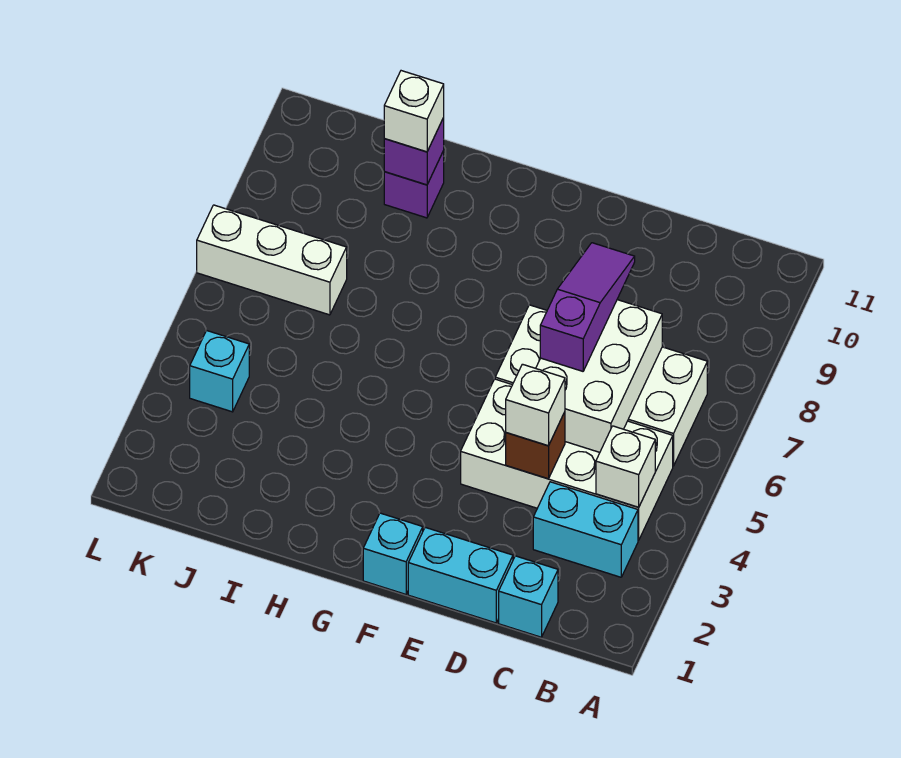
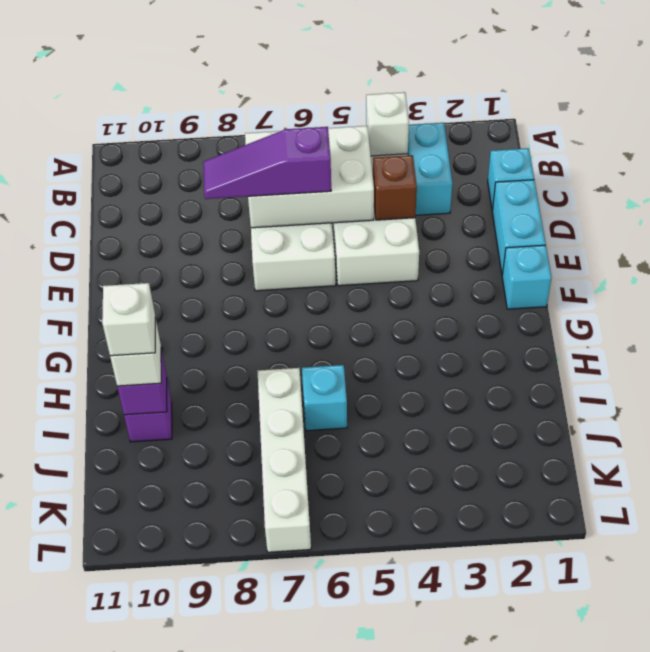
white 1x1 brick [506,364,565,446] -> white 1x1 brick moved to [102,283,155,356]
white 1x3 brick [197,205,347,315] -> white 1x4 brick [258,368,311,552]
cyan 1x1 brick [190,331,249,412] -> cyan 1x1 brick moved to [302,365,347,431]

